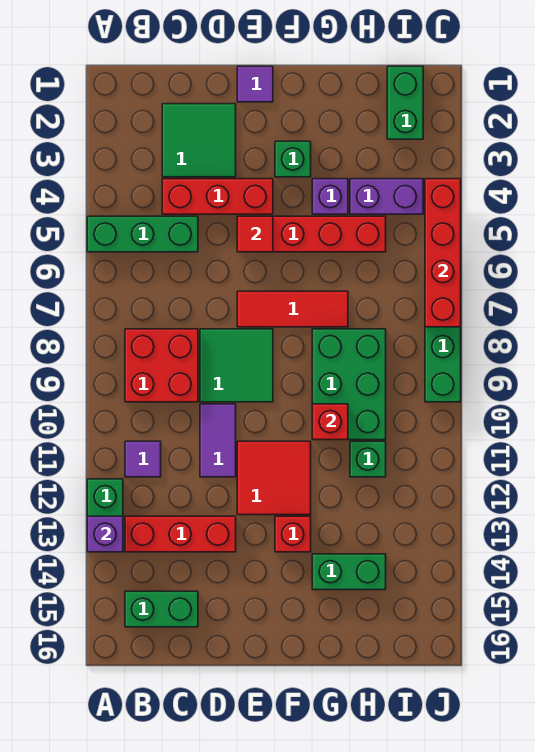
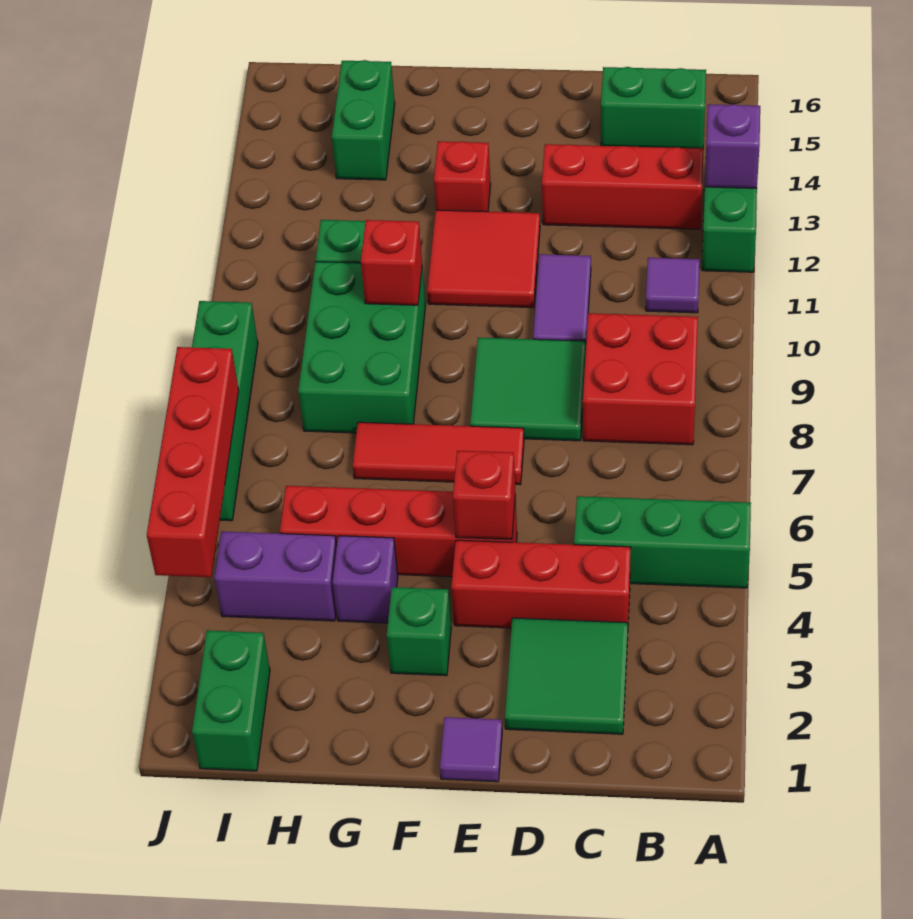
red 1x1 tile [237,216,273,252] -> red 1x1 brick [453,451,515,540]
green 1x2 brick [312,554,386,590] -> green 1x2 brick turned to [332,60,395,180]

